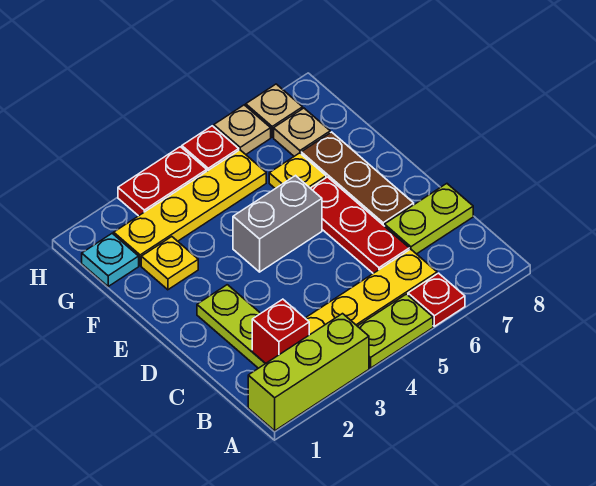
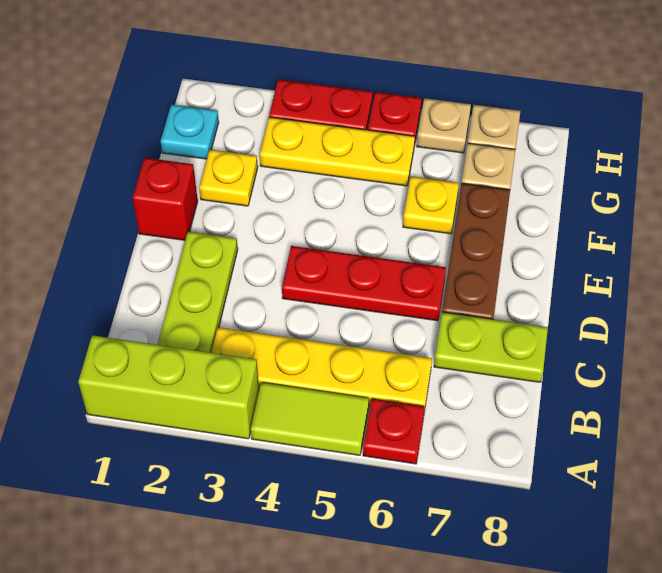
lime 1x2 plate [358,294,433,368] -> lime 1x2 tile [251,382,369,455]
red 1x1 brick [252,299,309,364] -> red 1x1 brick moved to [133,158,198,240]
red 1x3 plate [311,177,409,273] -> red 1x3 plate turned to [282,246,446,321]
grey 1x2 brick [233,176,322,272] -> none
yellow 1x4 plate [114,150,266,266] -> yellow 1x3 plate [260,117,415,186]

